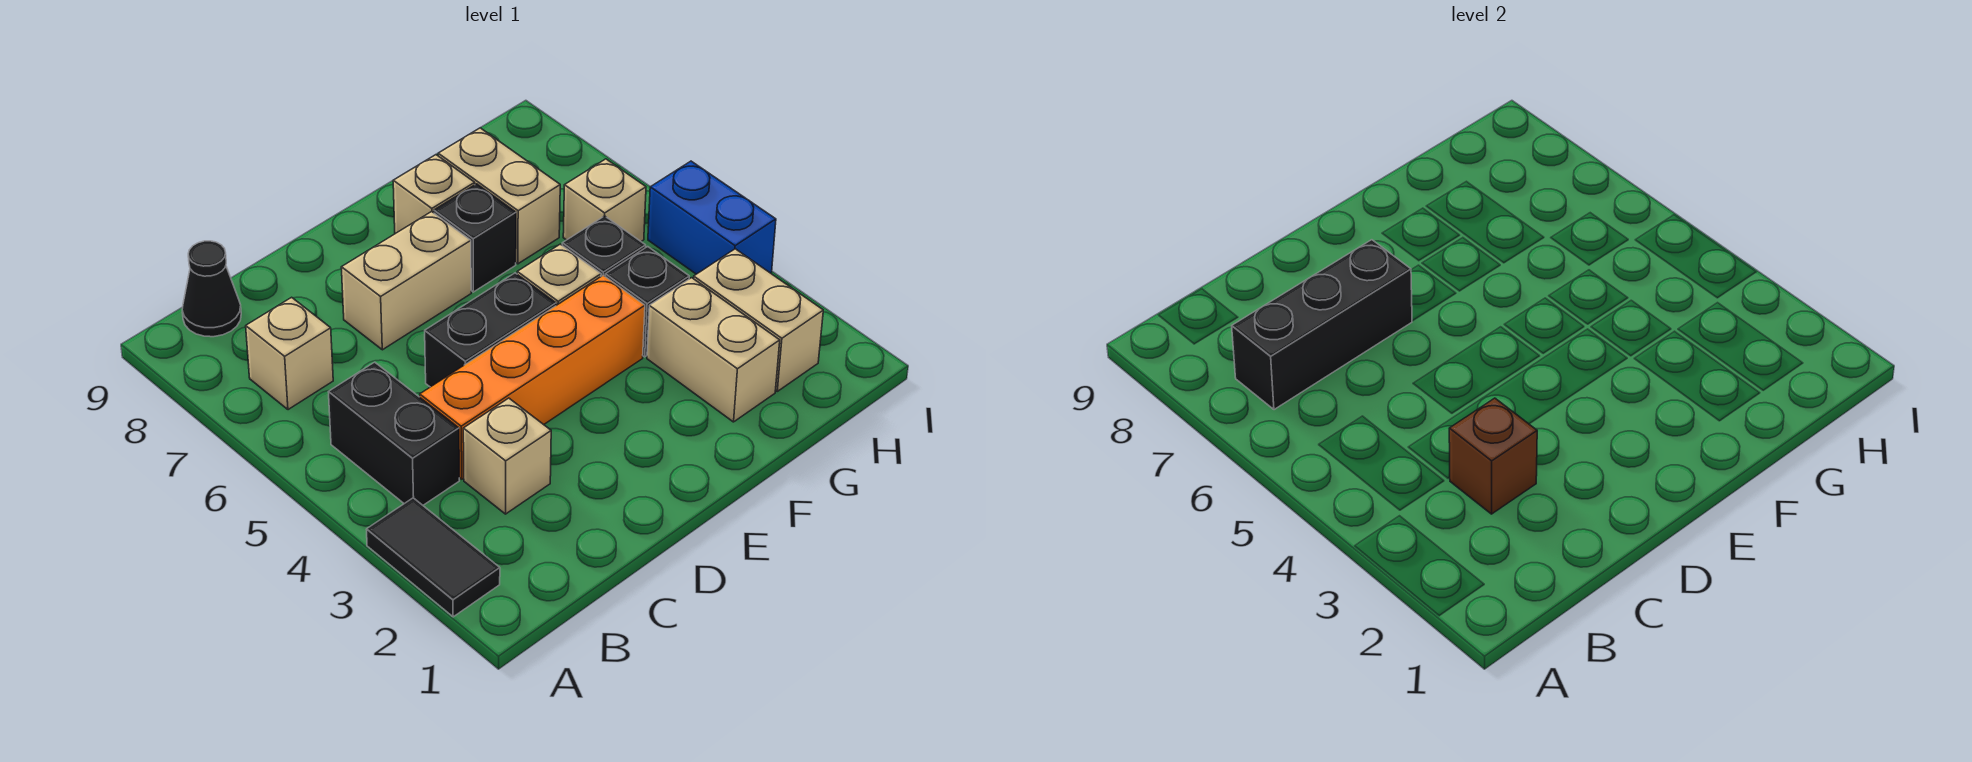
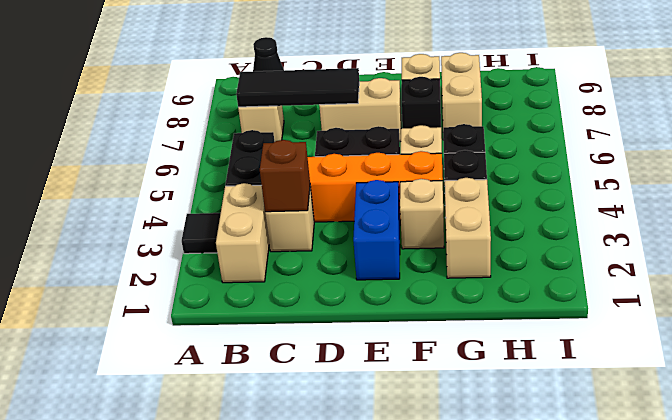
black 1x2 tile [366,498,500,617] -> black 1x1 tile [182,213,221,254]
black 1x3 brick [1232,240,1412,410] -> black 1x3 tile [236,68,359,107]
tan 1x2 brick [694,249,823,391] -> tan 1x2 brick moved to [216,183,269,283]
tan 1x1 brick [563,159,646,241] -> tan 1x1 brick moved to [400,179,444,249]
blue 1x2 brick [648,161,776,274] -> blue 1x2 brick moved to [353,180,400,280]

